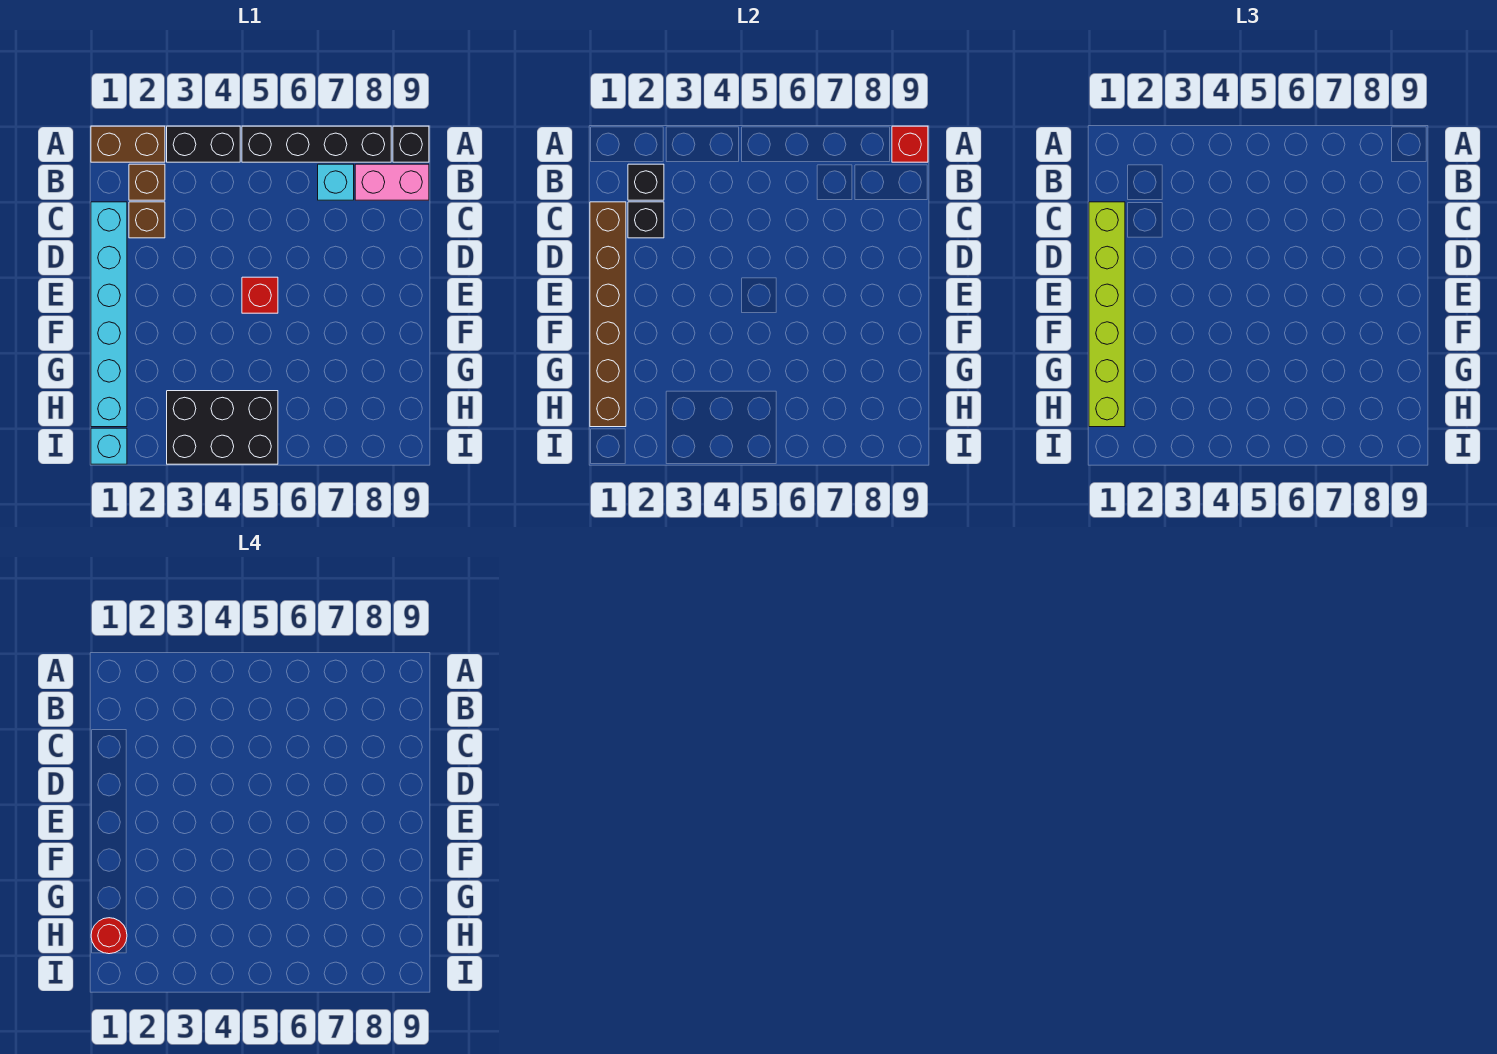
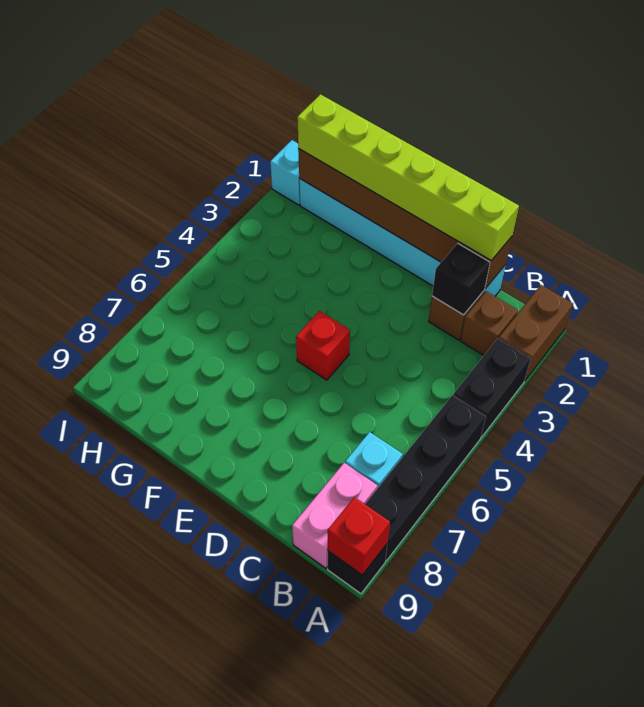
black 1x1 brick [628,164,664,200] -> none
red 1x1 round brick [91,918,127,954] -> none
black 2x3 brick [167,391,278,464] -> none

